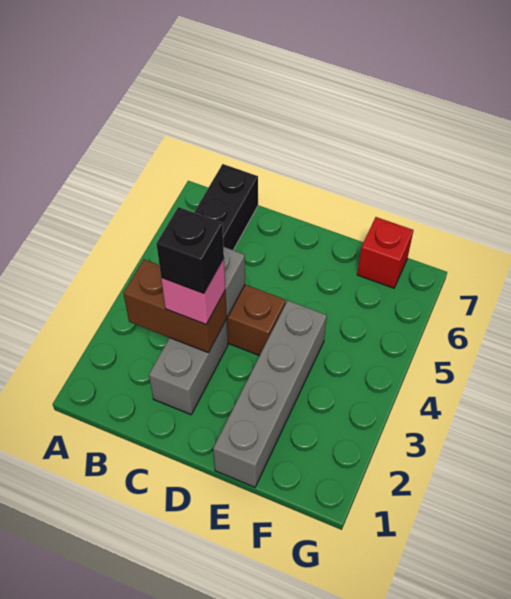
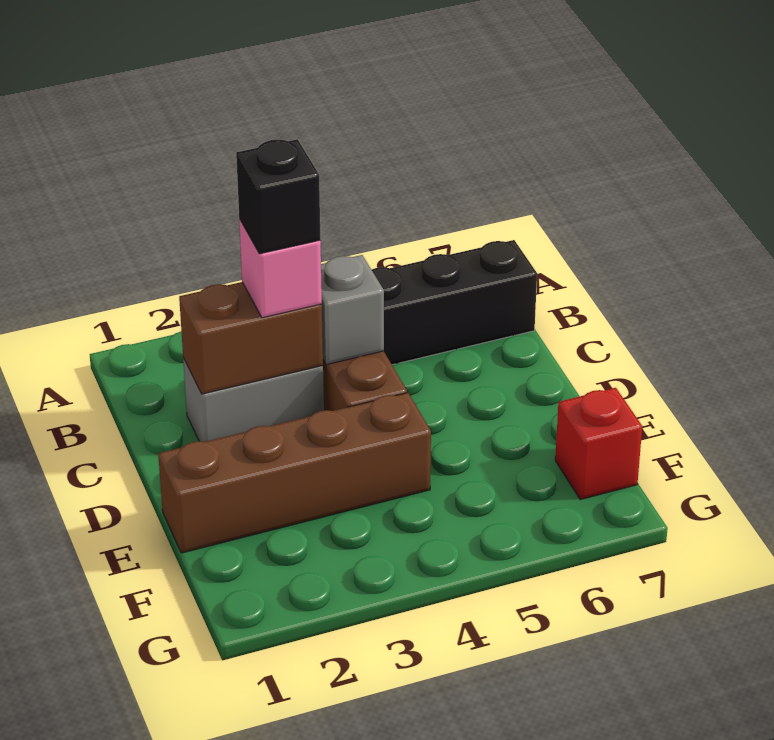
brown 1x2 brick [123,260,227,352] -> brown 1x2 brick turned to [179,282,323,394]
grey 1x4 brick [213,301,327,487] -> brown 1x4 brick [158,393,431,553]

